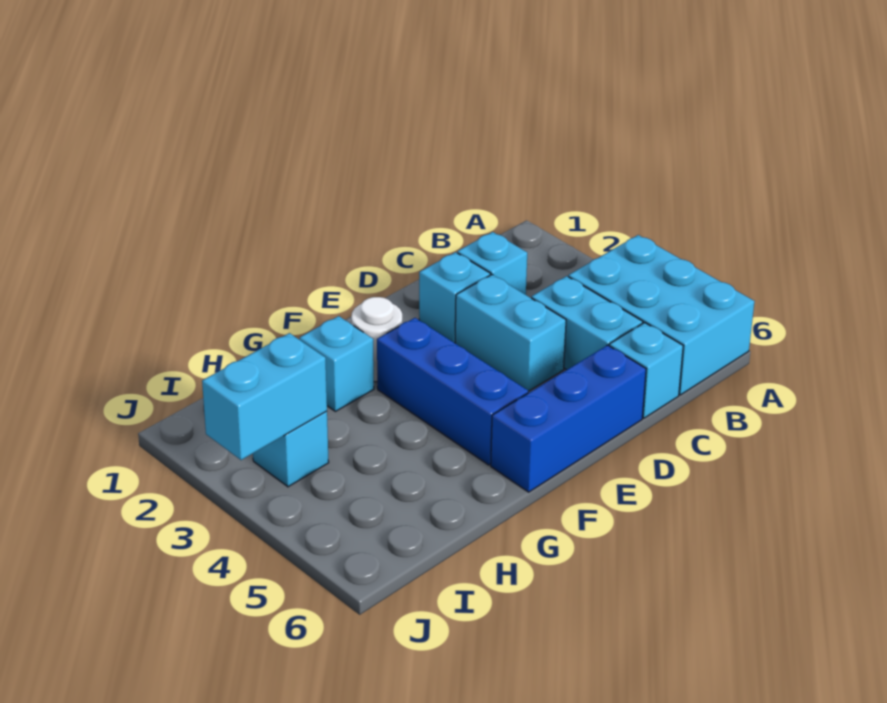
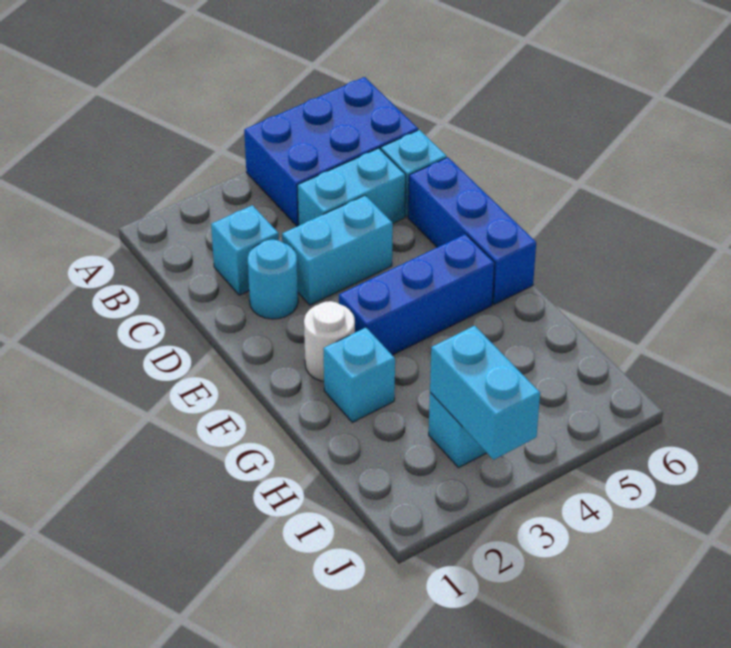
cyan 2x3 brick [568,235,755,395] -> blue 2x3 brick [244,77,418,226]
cyan 1x1 brick [419,252,490,343] -> cyan 1x1 round brick [248,240,298,319]

